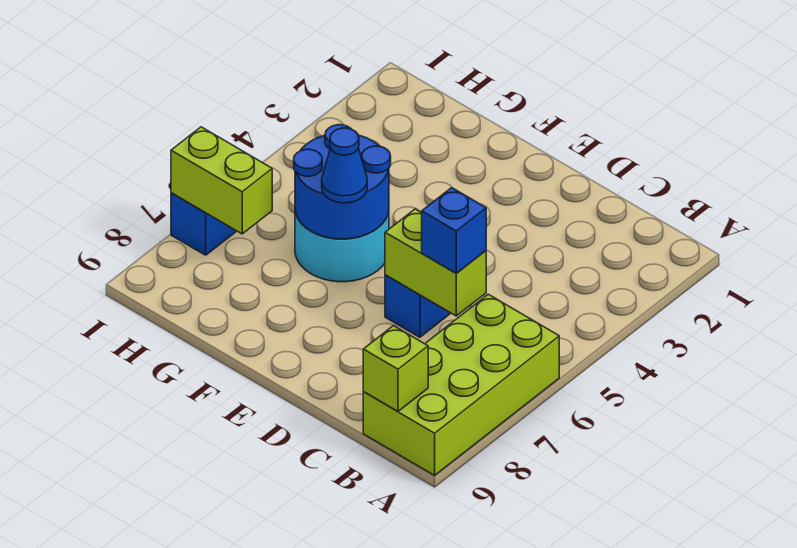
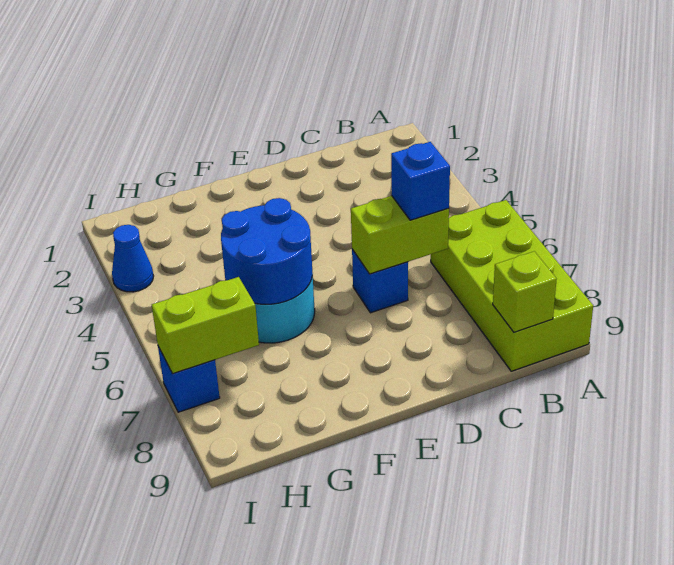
blue 1x1 cone [322,128,367,203] -> blue 1x1 cone moved to [112,225,154,292]

